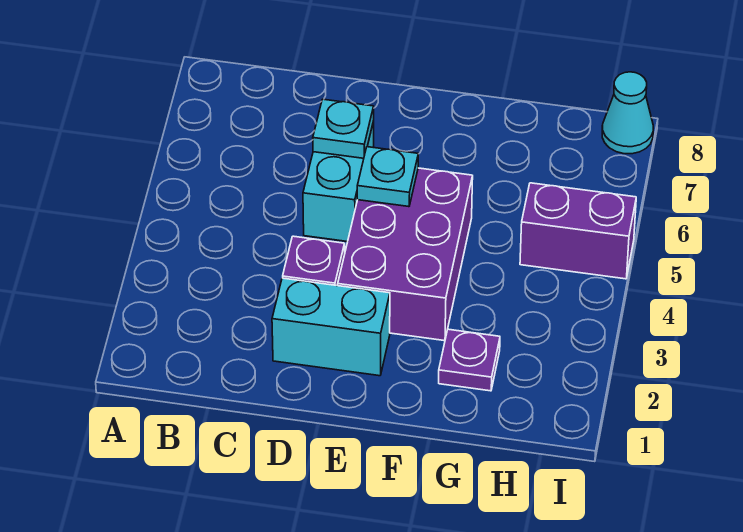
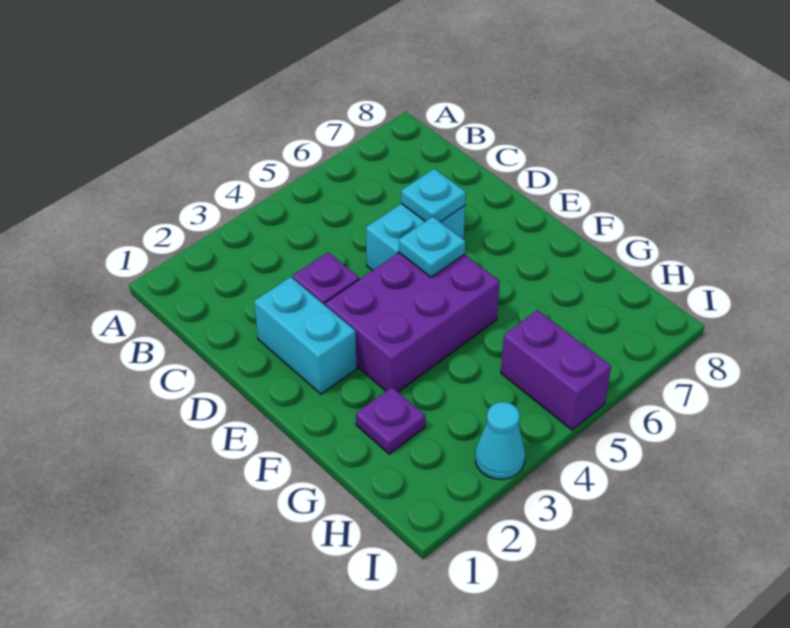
cyan 1x1 cone [602,72,653,154] -> cyan 1x1 cone moved to [475,402,525,479]

